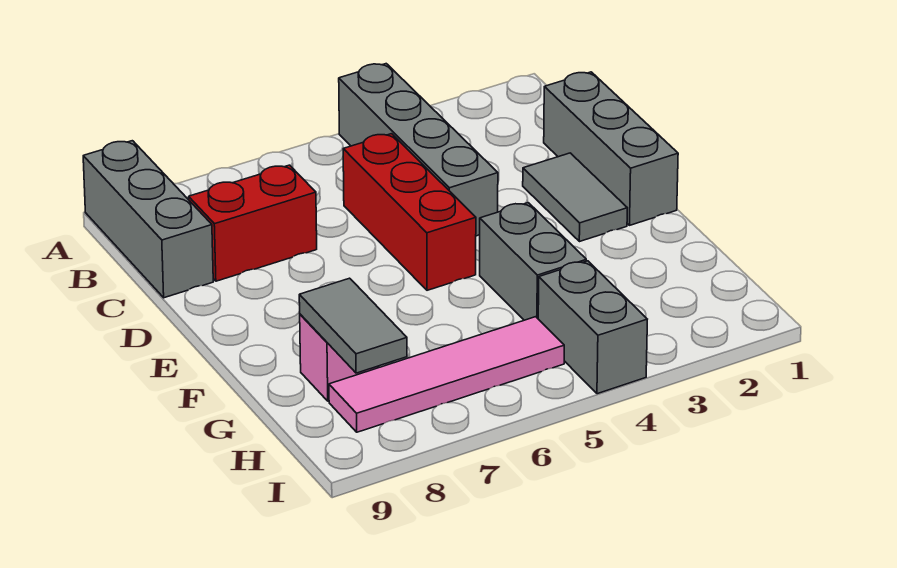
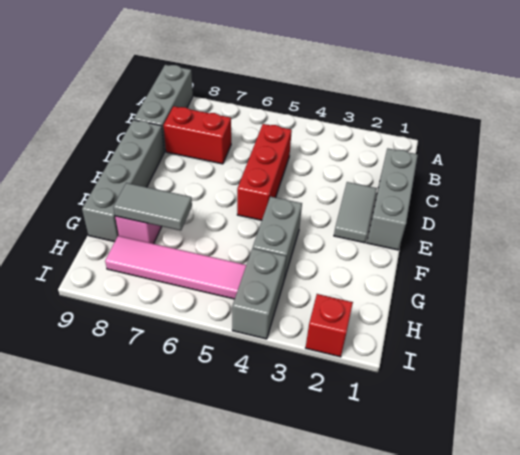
grey 1x4 brick [339,64,498,236] -> grey 1x4 brick moved to [82,120,164,242]
grey 1x2 tile [299,278,407,373] -> grey 1x2 tile turned to [113,183,192,231]
none -> red 1x1 brick [306,294,353,357]

